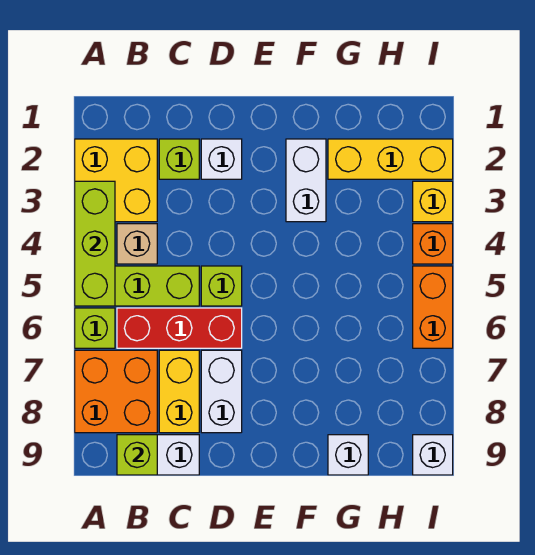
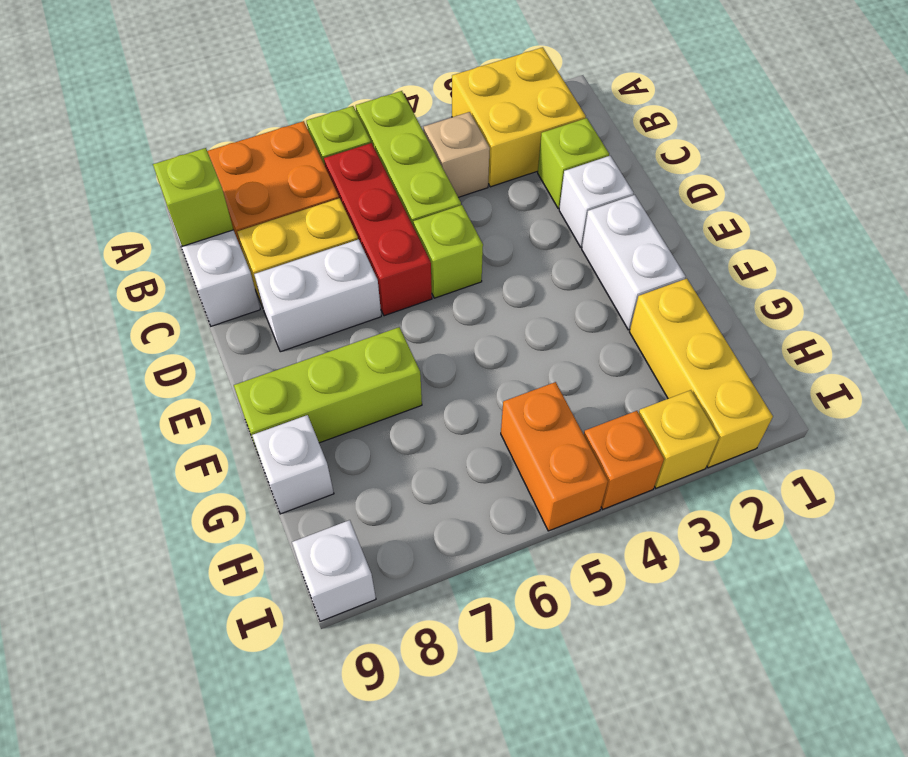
lime 1x3 brick [75,181,115,306] -> lime 1x3 brick moved to [234,327,422,453]
white 1x2 brick [286,139,326,222] -> white 1x2 brick turned to [582,195,686,330]
orange 1x2 brick [413,266,453,348] -> orange 1x2 brick turned to [501,382,608,531]

